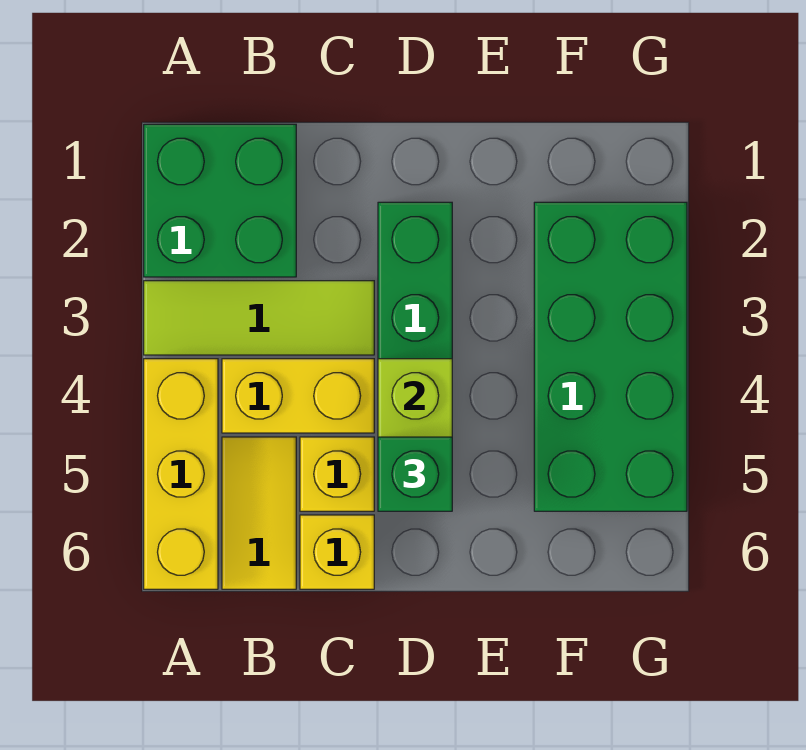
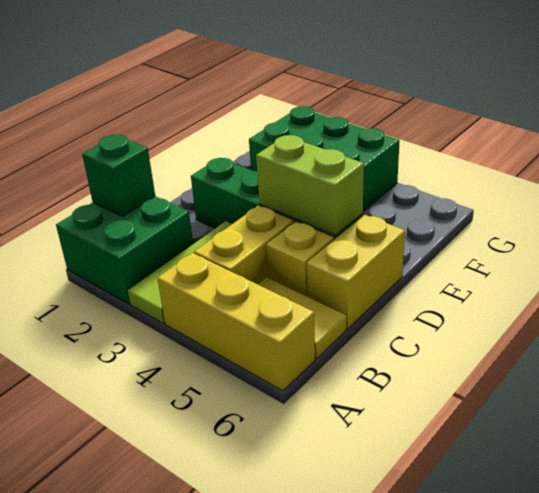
yellow 1x1 brick [300,515,374,589] -> yellow 1x2 brick [307,215,405,329]
green 1x1 brick [378,437,452,511] -> green 1x1 brick moved to [82,135,155,216]
green 2x4 brick [534,202,687,511] -> green 2x3 brick [249,106,400,211]

